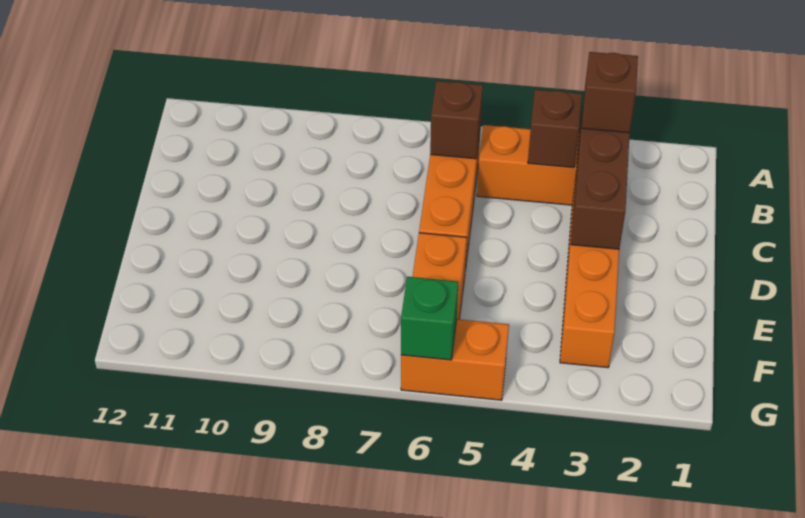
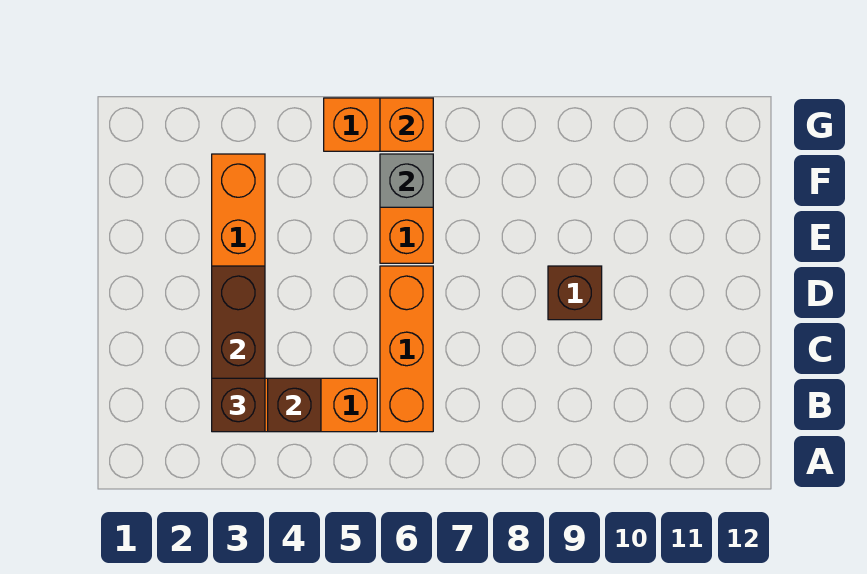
brown 1x1 brick [430,81,483,159] -> brown 1x1 brick moved to [548,266,602,320]
none -> grey 1x1 brick [380,154,433,207]
green 1x1 brick [401,277,458,360] -> orange 1x1 brick [380,98,433,151]

